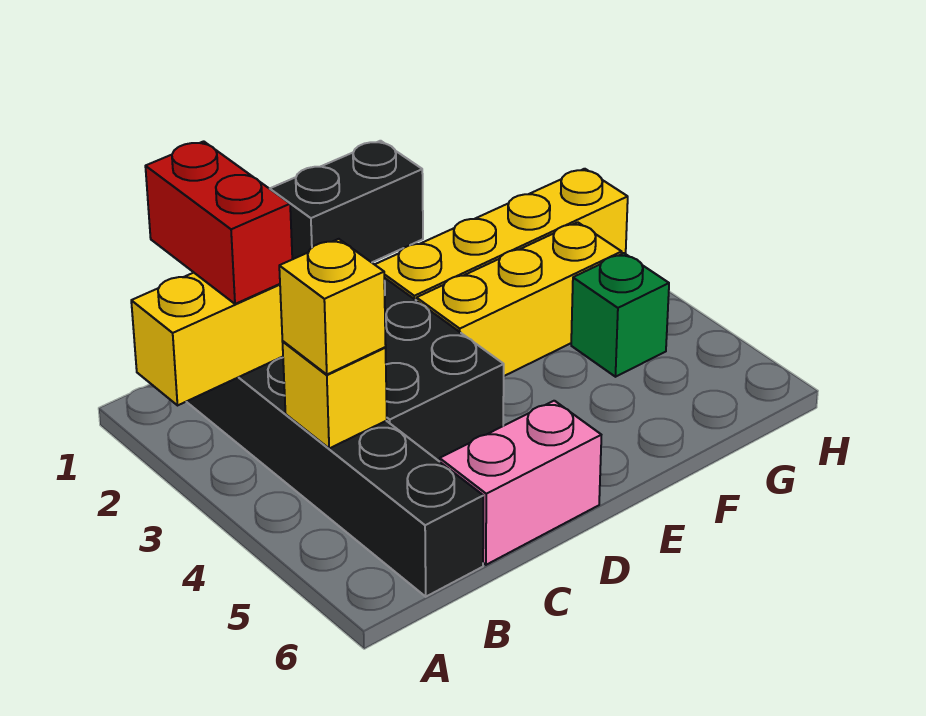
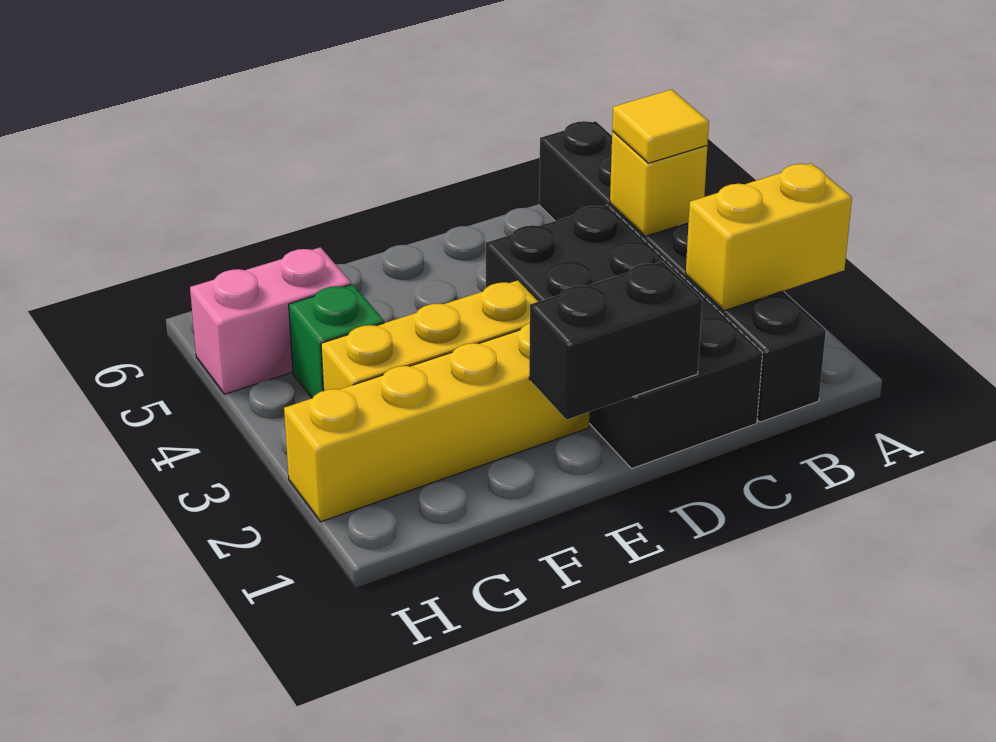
red 1x2 brick [145,141,292,304] -> none
yellow 1x1 brick [279,239,386,374] -> yellow 1x1 tile [612,89,709,163]
pink 1x2 brick [440,401,601,565] -> pink 1x2 brick moved to [190,247,351,394]

